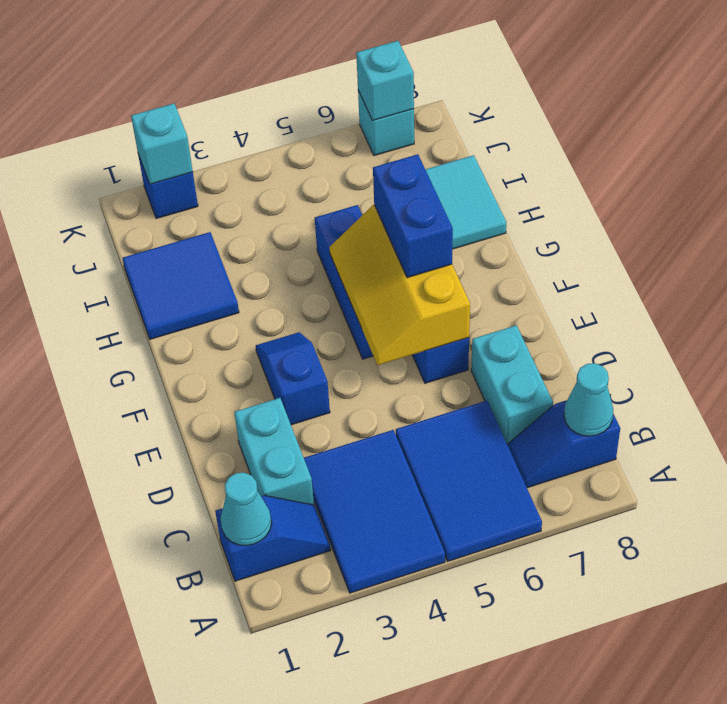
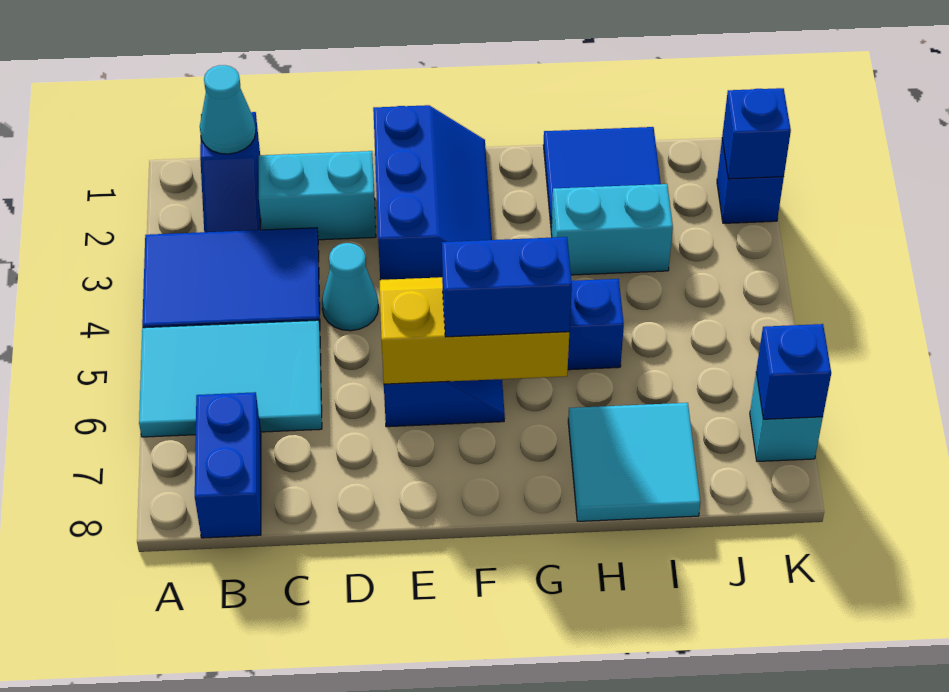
blue 2x3 tile [396,401,542,561] -> cyan 2x3 tile [139,320,322,437]
blue 1x2 slope [507,400,620,488] -> blue 1x2 brick [195,392,261,538]
cyan 1x1 cone [564,363,613,436] -> cyan 1x1 cone moved to [322,243,378,331]
cyan 1x2 brick [471,325,553,444] -> cyan 1x2 brick moved to [551,184,673,275]
blue 1x2 slope [256,332,330,425] -> blue 2x3 slope [373,105,492,280]
cyan 1x1 brick [131,104,193,184] -> blue 1x1 brick [722,88,791,179]
cyan 1x1 brick [356,41,414,121] -> blue 1x1 brick [756,324,831,419]

